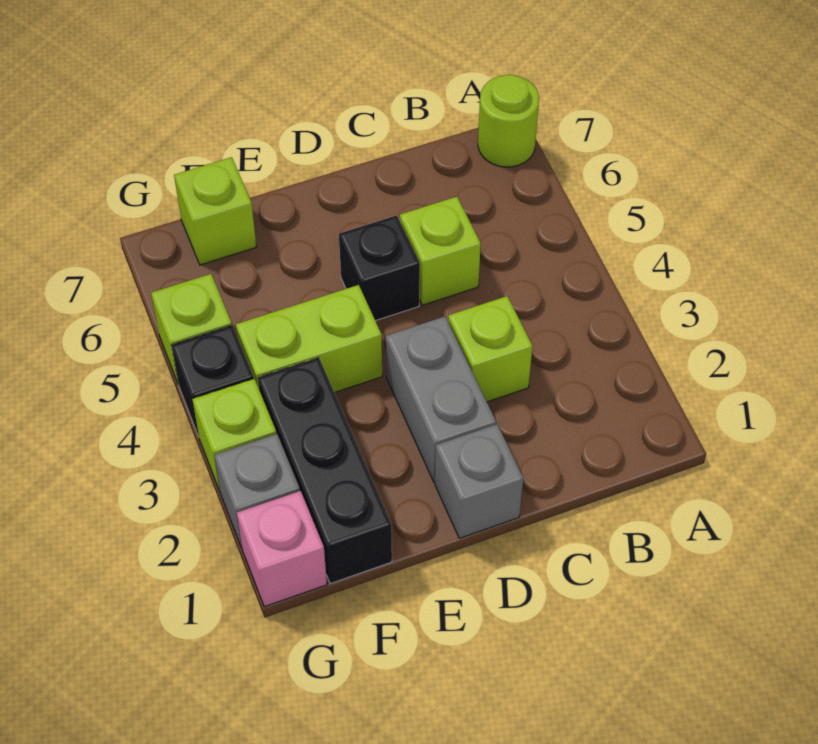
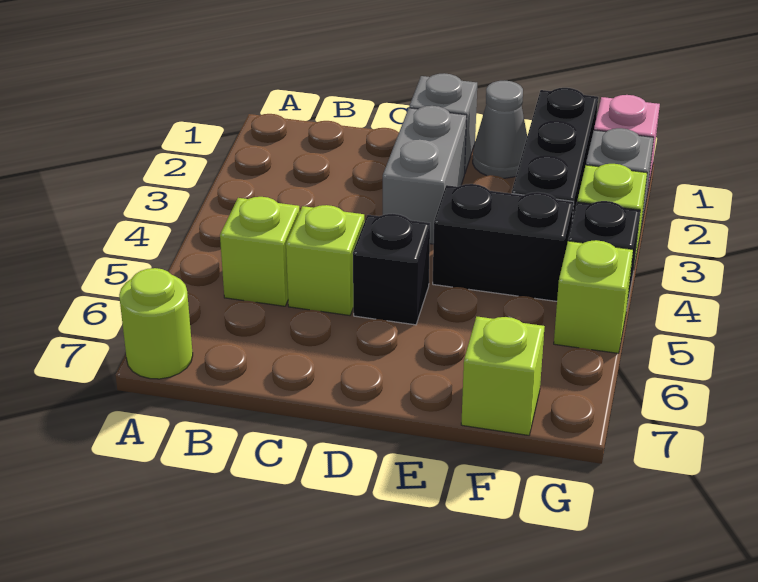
lime 1x1 brick [448,296,532,402] -> lime 1x1 brick moved to [220,197,299,306]
none -> grey 1x1 cone [473,81,527,178]
lime 1x2 brick [236,285,382,393] -> black 1x2 brick [433,184,574,301]

